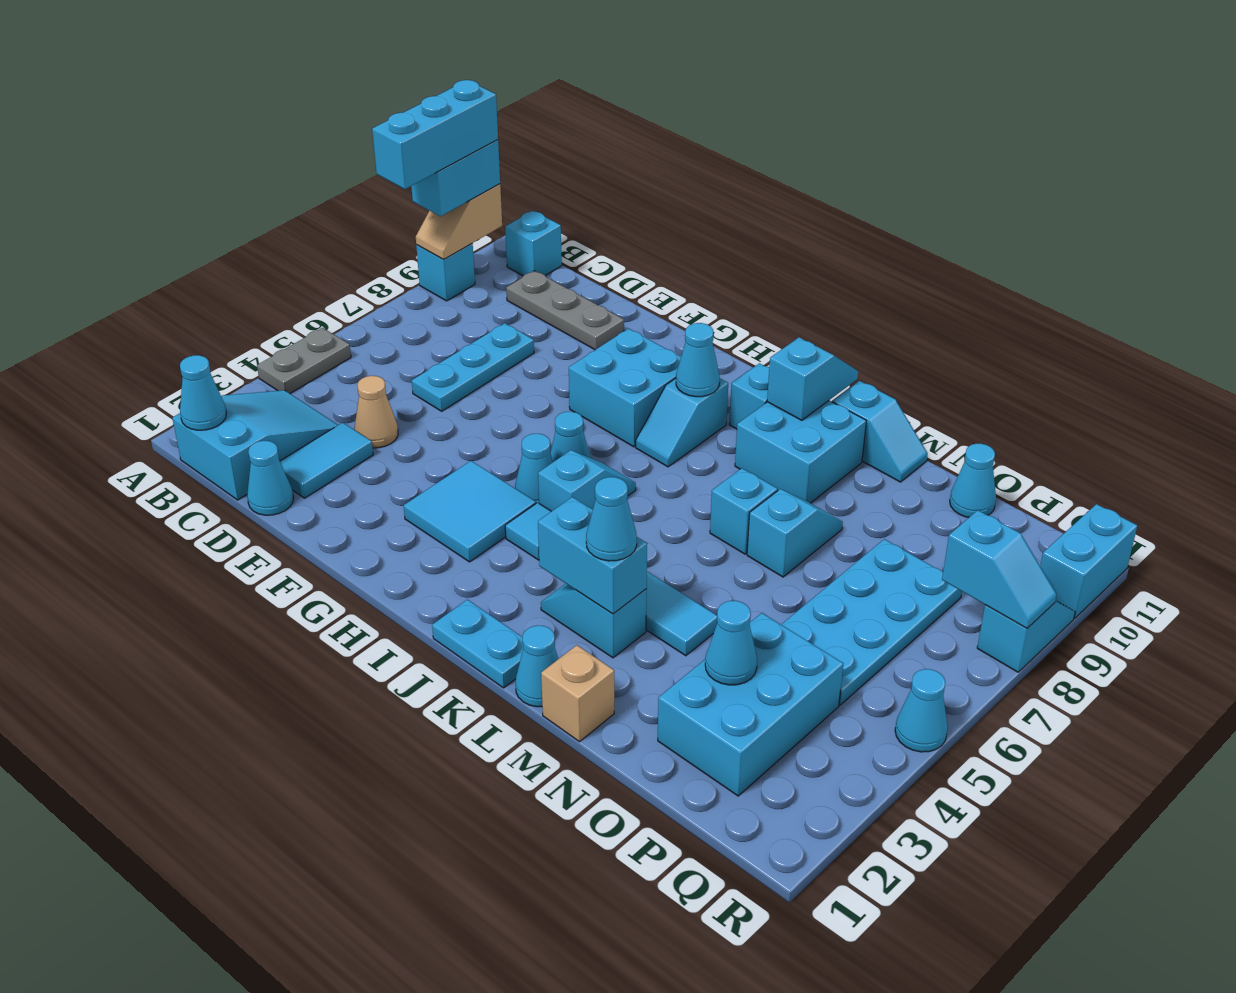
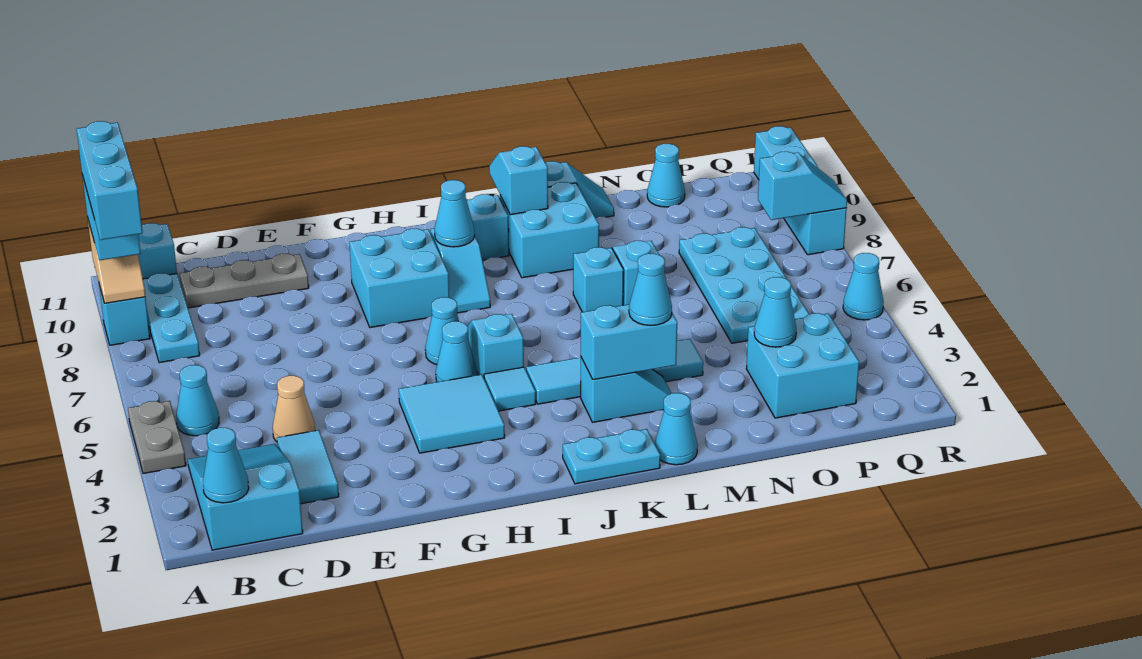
cyan 1x1 cone [247,441,294,515] -> cyan 1x1 cone moved to [176,365,219,436]
cyan 1x3 plate [412,323,534,411] -> cyan 1x3 plate moved to [143,273,200,363]
cyan 1x2 slope [541,584,647,658] -> cyan 1x2 slope turned to [581,358,672,422]
tan 1x1 brick [541,645,614,742] -> none
cyan 2x3 brick [658,613,843,796] -> cyan 2x2 brick [746,313,859,418]

